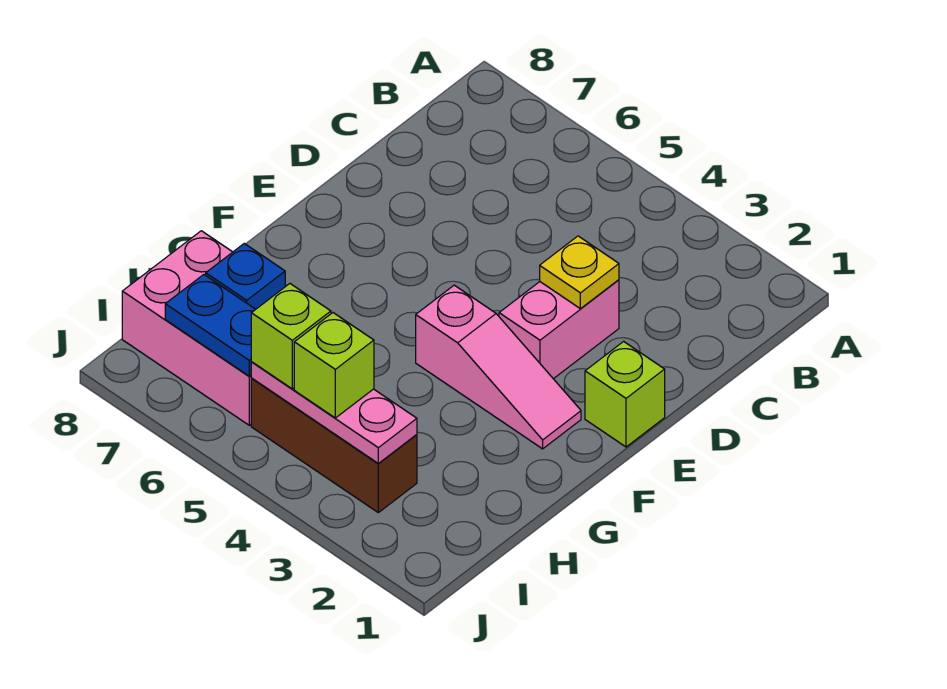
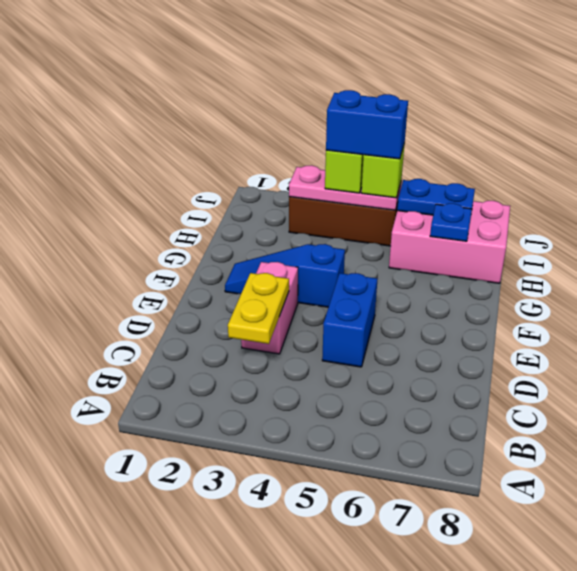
yellow 1x1 plate [540,236,619,309] -> yellow 1x2 plate [228,273,289,344]
none -> blue 1x2 brick [322,273,378,367]
lime 1x1 brick [585,341,665,447] -> none
pink 1x3 slope [416,285,581,449] -> blue 1x3 slope [225,244,345,307]
none -> blue 1x2 brick [326,90,408,159]

